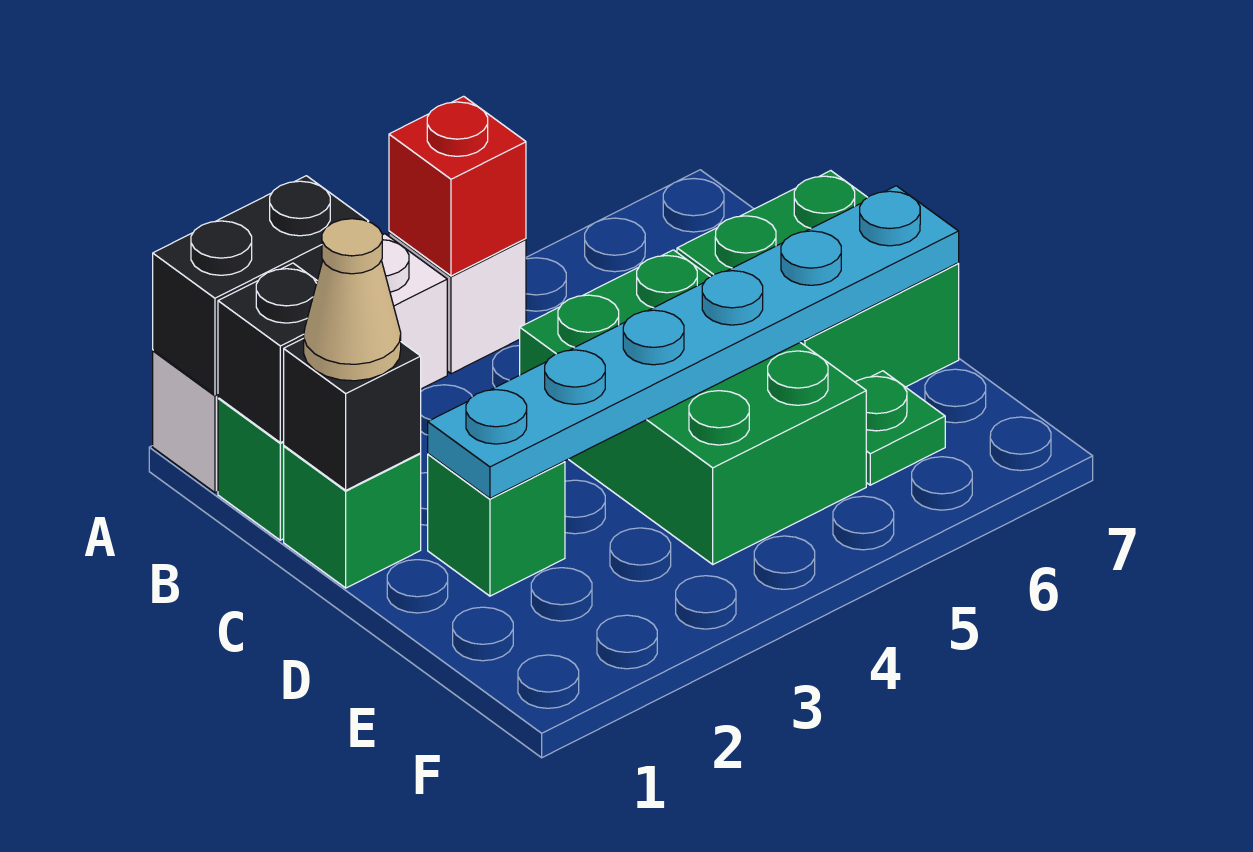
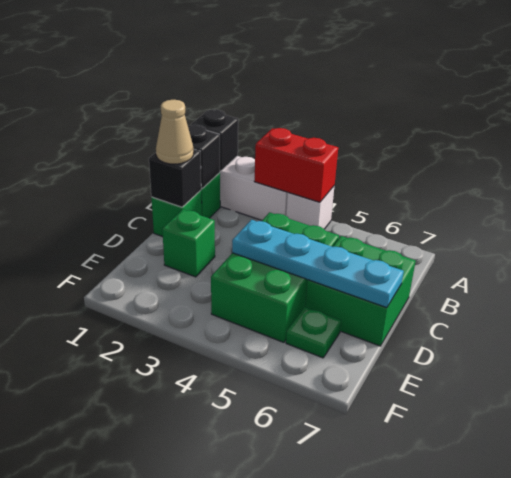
black 1x2 brick [153,176,369,395] -> black 1x1 brick [191,109,238,171]
red 1x1 brick [389,96,526,276] -> red 1x2 brick [254,128,338,202]
cyan 1x6 plate [428,186,959,498] -> cyan 1x4 plate [232,220,404,308]

